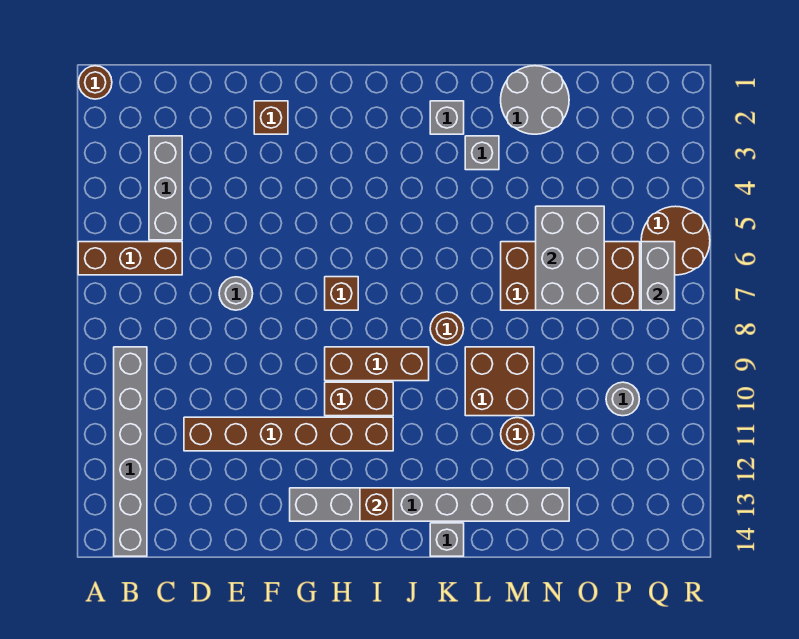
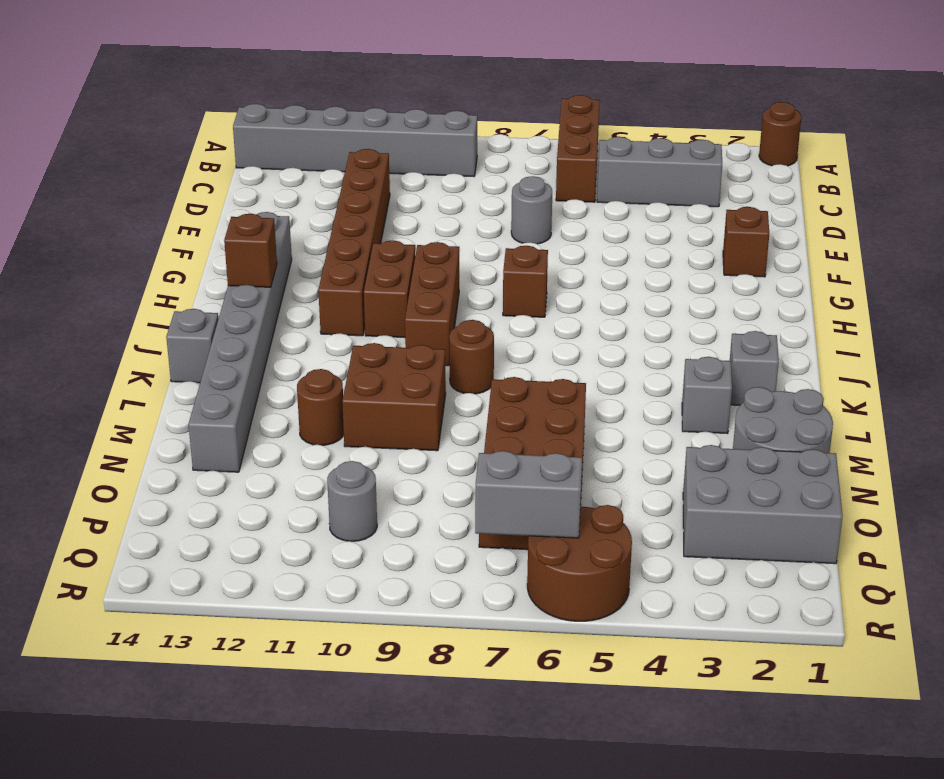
grey 2x3 brick [536,206,604,310] -> grey 2x3 brick moved to [683,445,843,564]

